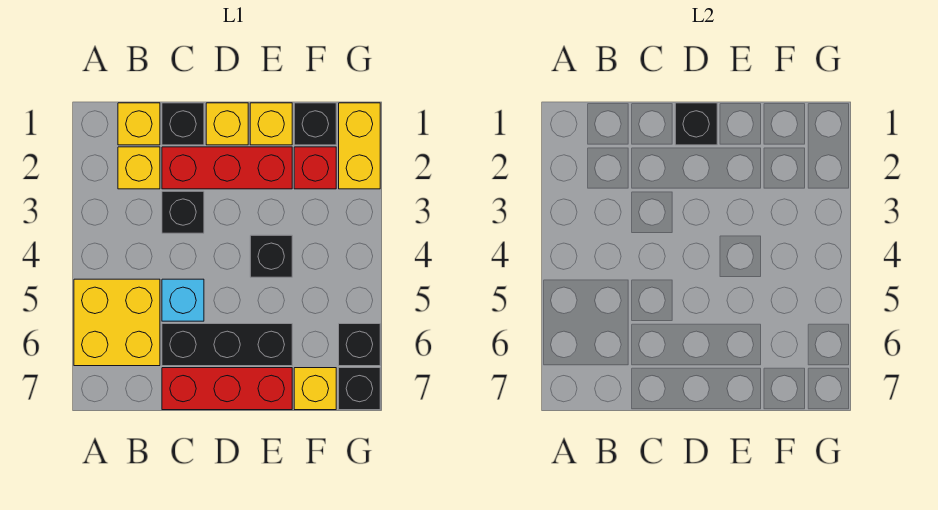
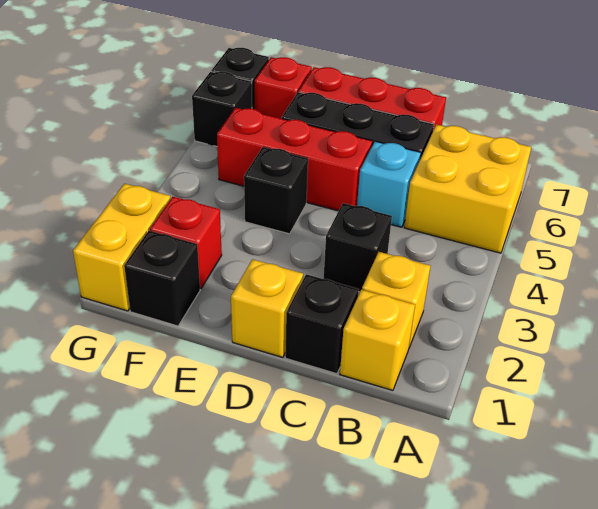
red 1x3 brick [162,147,292,189] -> red 1x3 brick moved to [217,108,372,211]
black 1x1 brick [675,103,717,145] -> none
yellow 1x1 brick [250,103,292,145] -> none
yellow 1x1 brick [294,368,336,410] -> red 1x1 brick [255,57,312,119]

